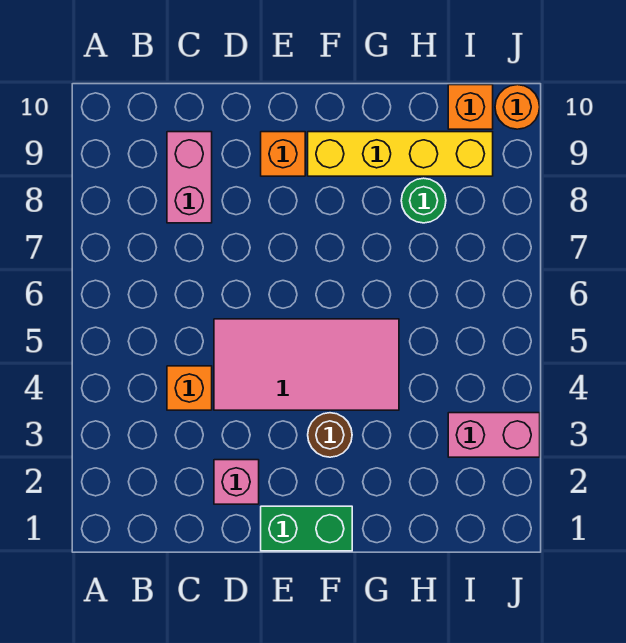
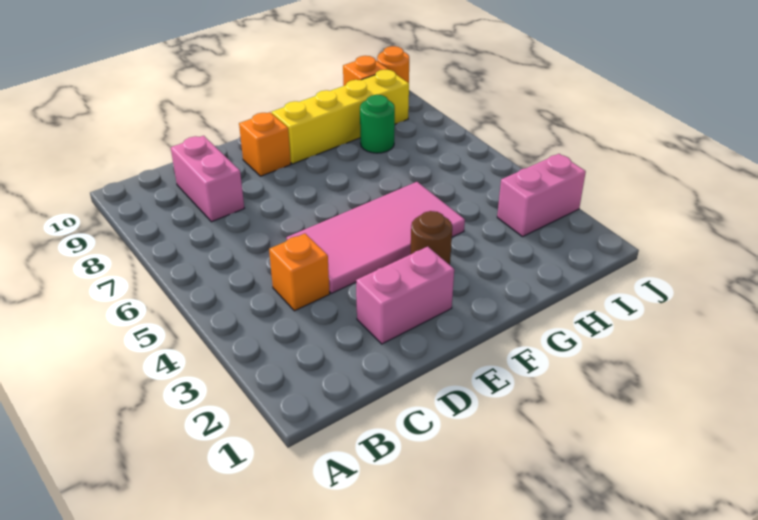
pink 1x1 brick [214,460,259,504] -> pink 1x2 brick [356,247,454,344]
green 1x2 brick [261,506,352,551] -> none

